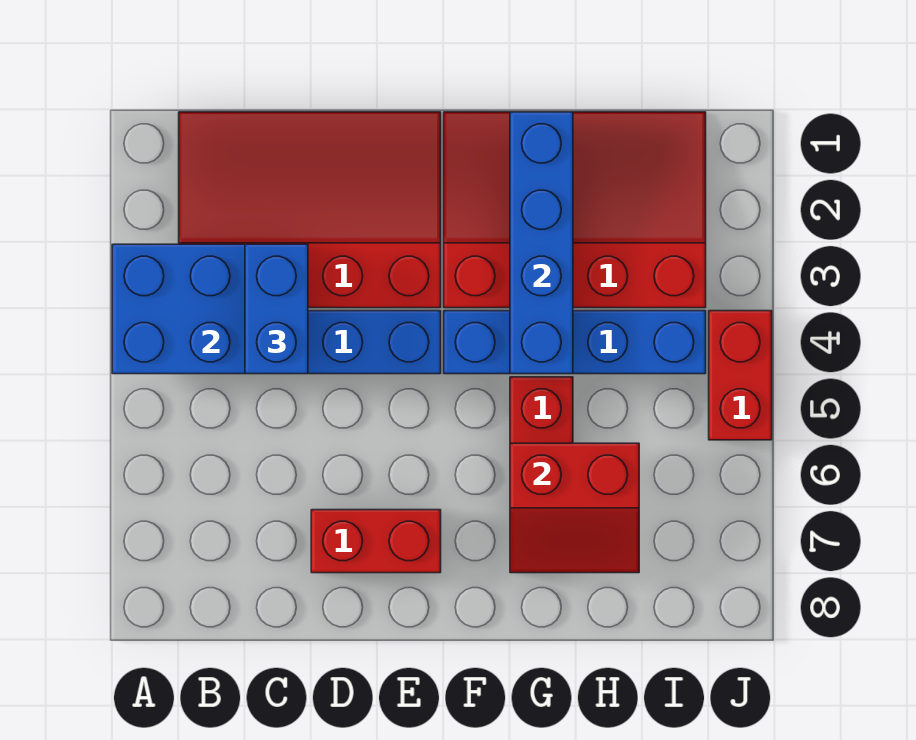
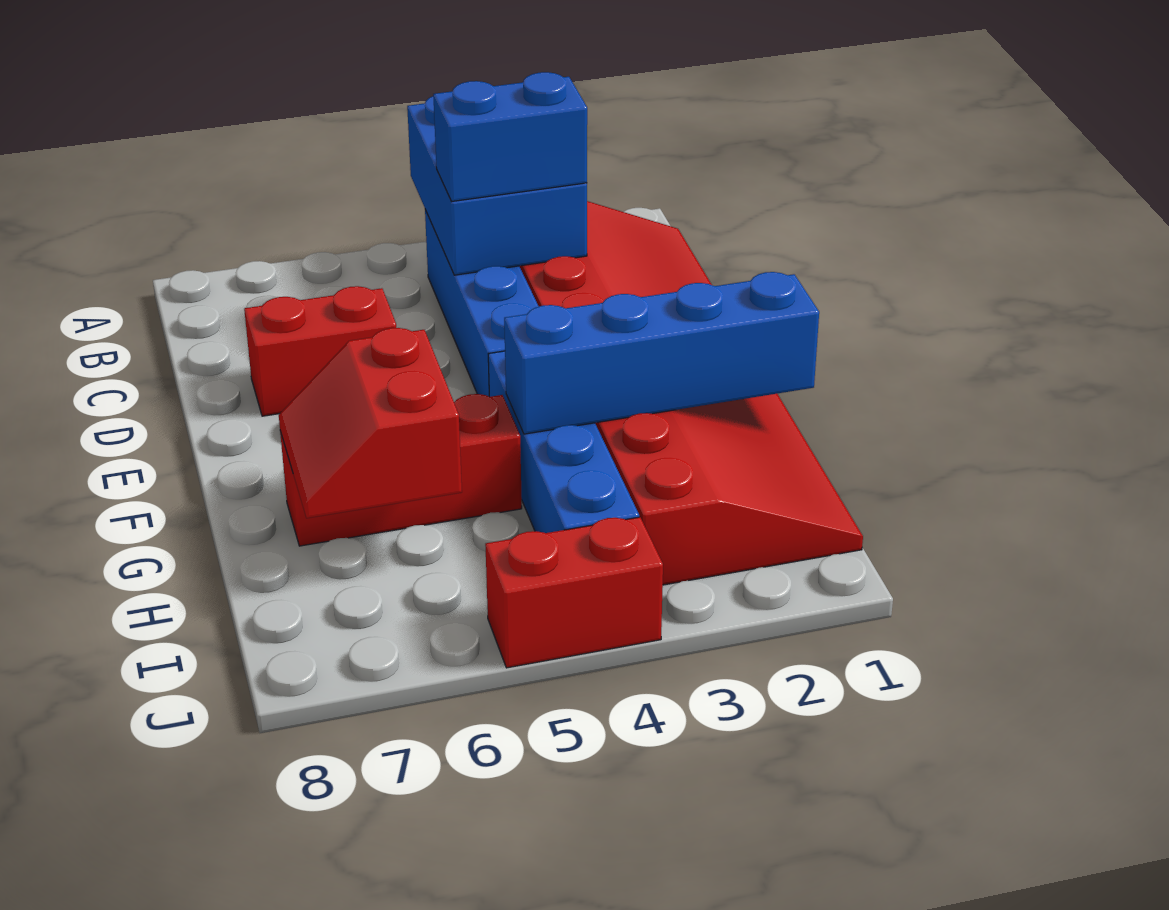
red 1x2 brick [311,510,441,573] -> red 1x2 brick turned to [244,286,396,416]

